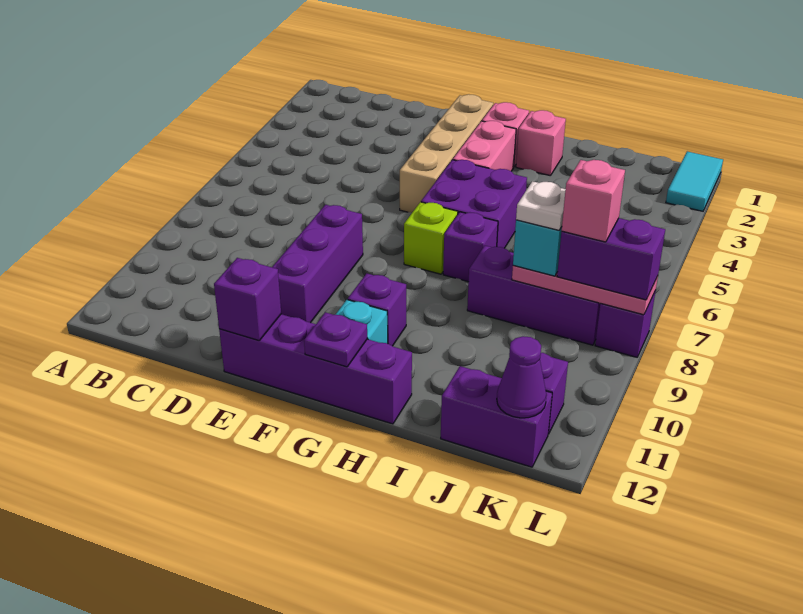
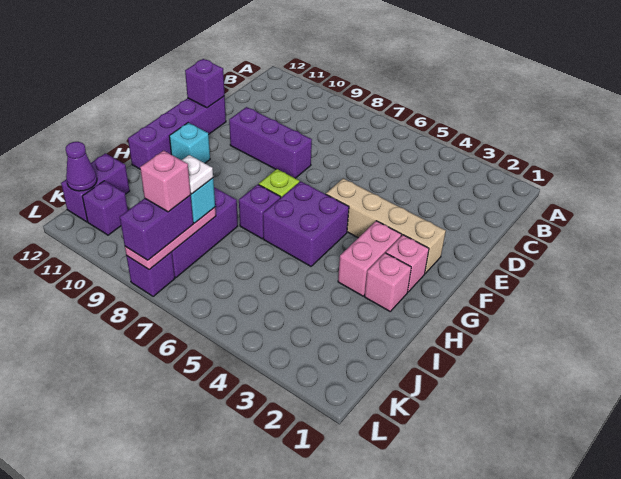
pink 1x2 brick [453,121,516,171] -> pink 1x2 brick turned to [338,221,401,296]
purple 1x1 brick [348,273,406,346] -> none
purple 1x1 plate [304,312,367,367] -> none
cyan 1x2 tile [666,151,723,211] -> none

